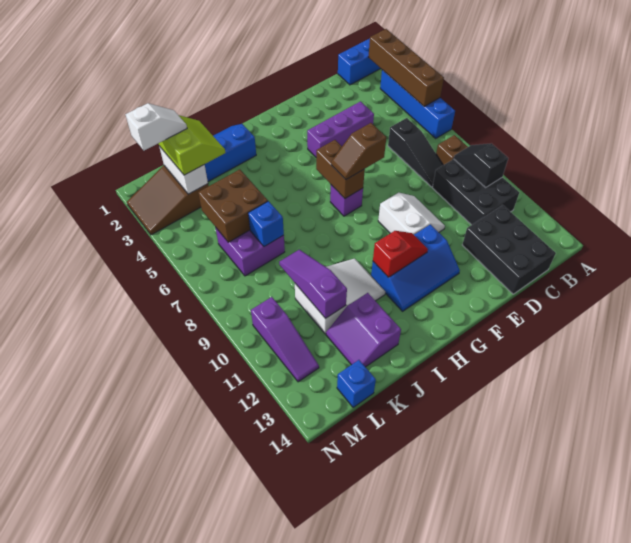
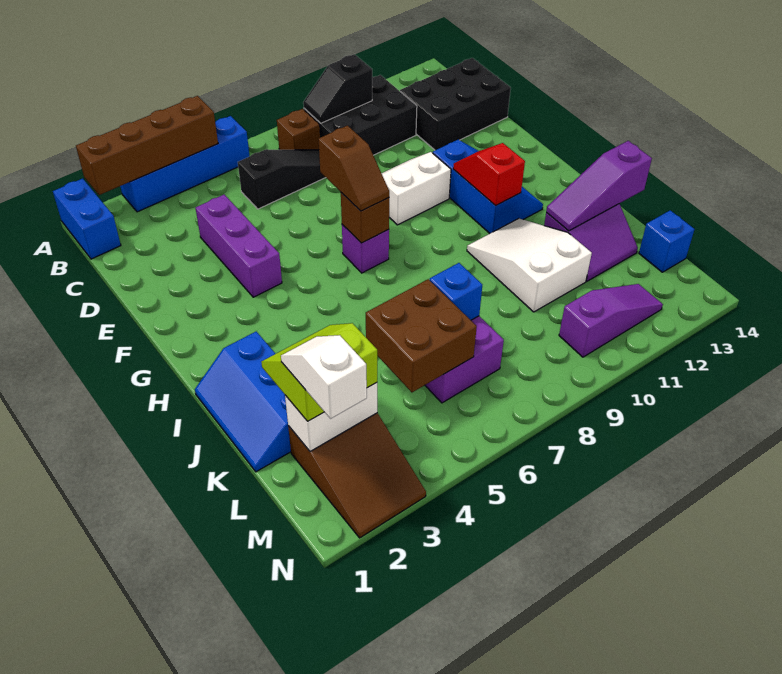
brown 1x2 brick [316,140,365,198] -> brown 1x1 brick [341,193,389,243]
purple 1x3 slope [279,250,347,318] -> purple 1x3 slope moved to [546,141,652,231]

